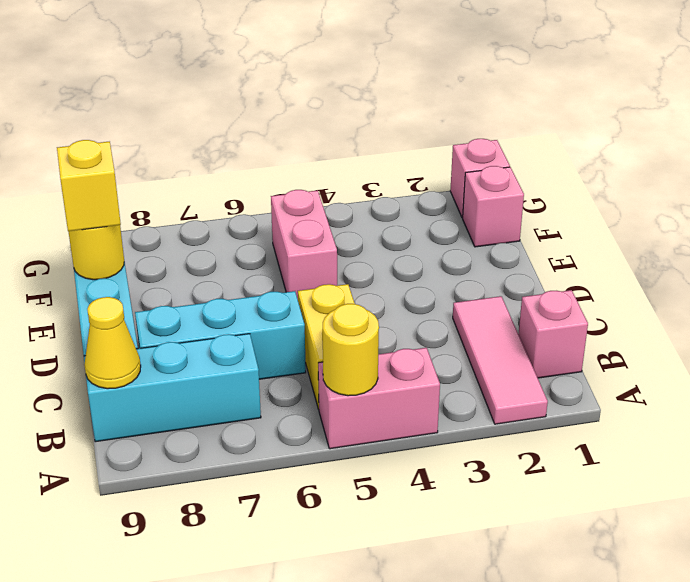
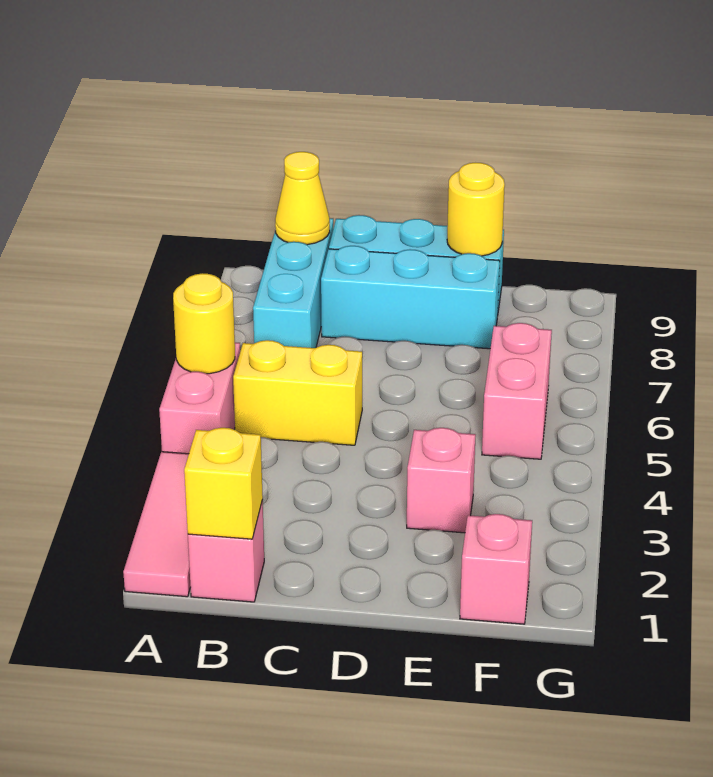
pink 1x3 tile [453,296,548,424] -> pink 1x3 tile turned to [123,452,191,597]
cyan 1x3 brick [135,291,306,379] -> cyan 1x3 brick turned to [321,246,500,349]
pink 1x2 brick [271,190,337,299] -> pink 1x2 brick turned to [482,323,552,459]
yellow 1x1 brick [57,140,121,231] -> yellow 1x1 brick moved to [184,428,263,539]
pink 1x1 brick [450,139,510,218] -> pink 1x1 brick moved to [407,428,476,533]

